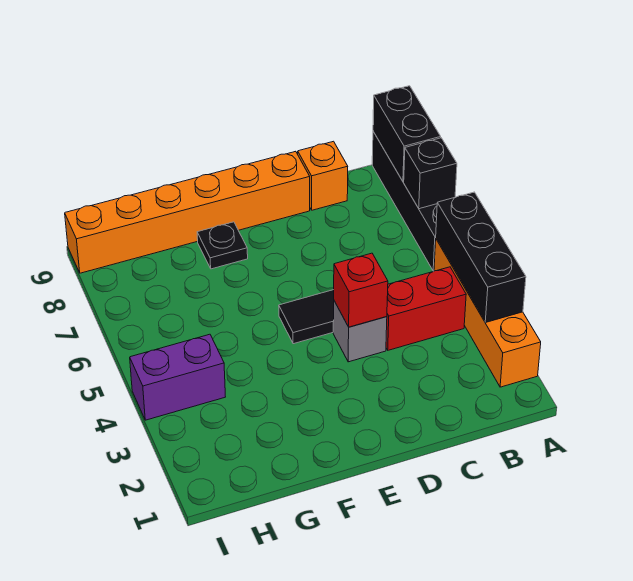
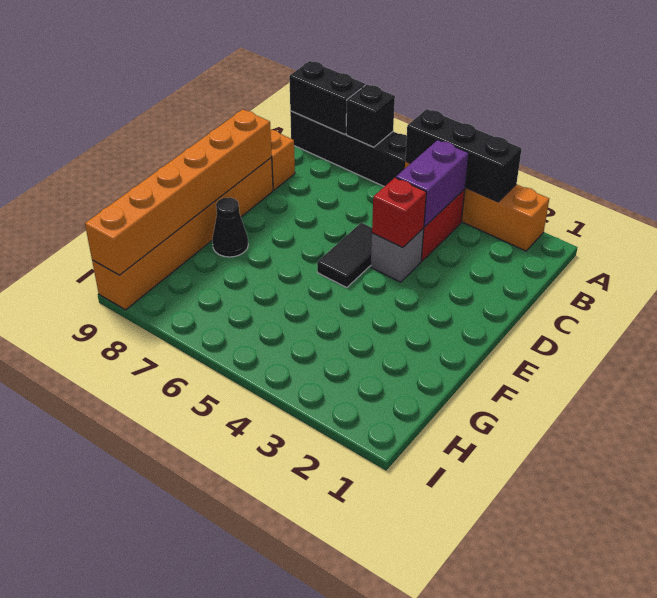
none -> orange 1x6 brick [85,109,272,275]
black 1x1 plate [197,222,248,269] -> black 1x1 cone [212,197,248,257]
purple 1x2 brick [130,334,225,420] -> purple 1x2 brick moved to [396,140,469,227]

